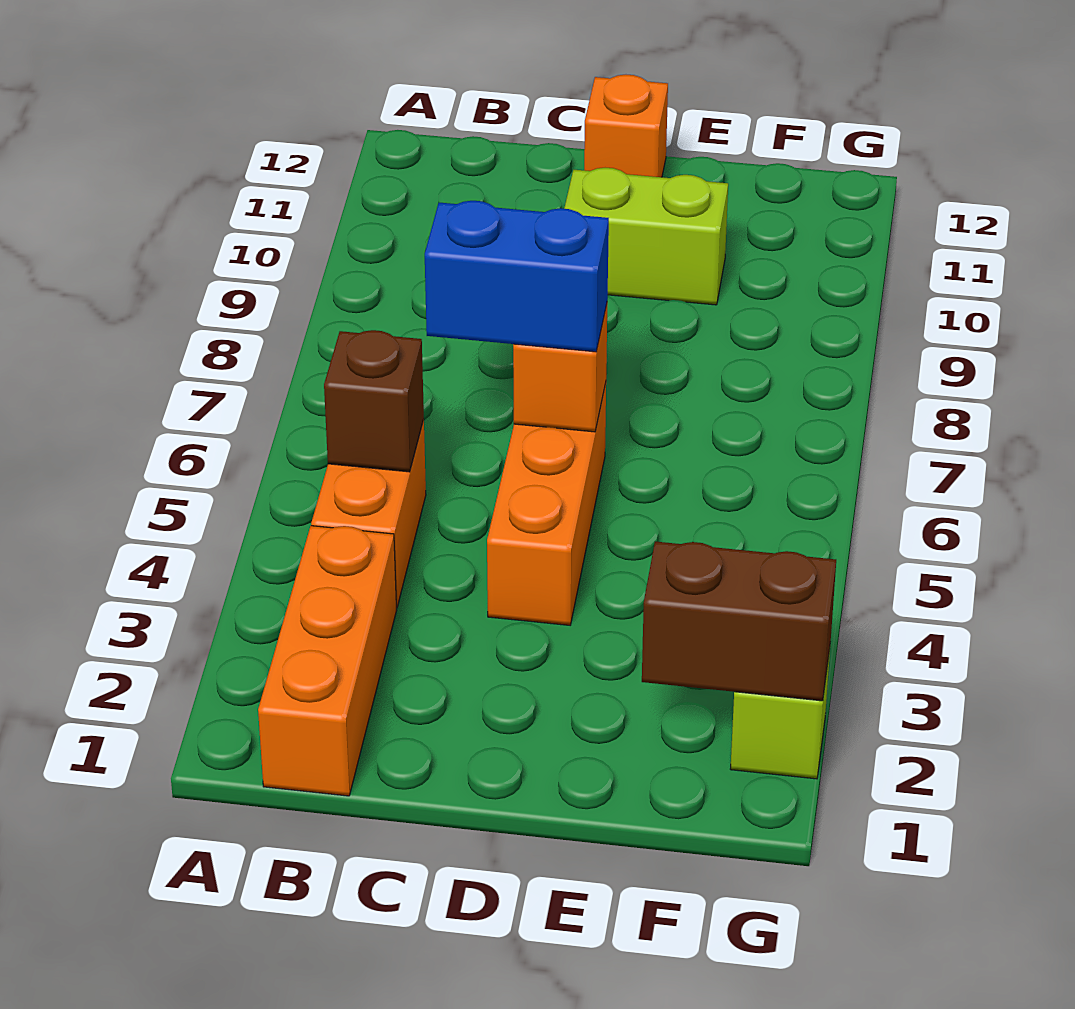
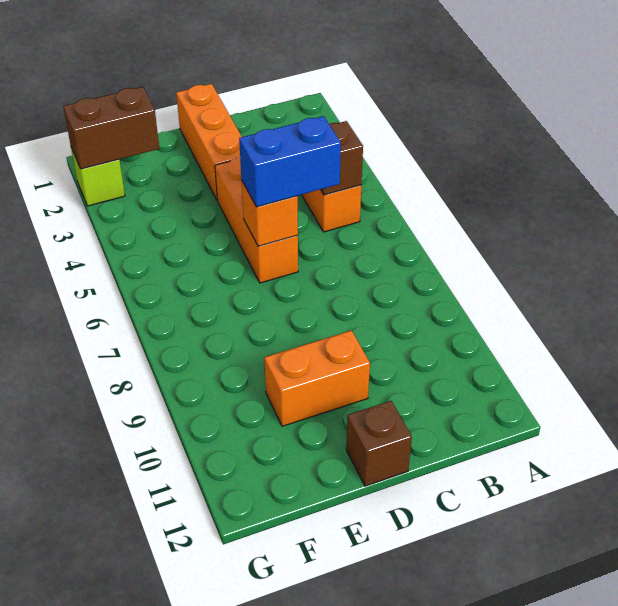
orange 1x3 brick [258,526,397,796] -> orange 1x3 brick moved to [176,84,242,201]
lime 1x2 brick [564,168,728,305] -> orange 1x2 brick [264,330,370,426]
orange 1x1 brick [584,75,668,177] -> brown 1x1 brick [346,401,412,486]

